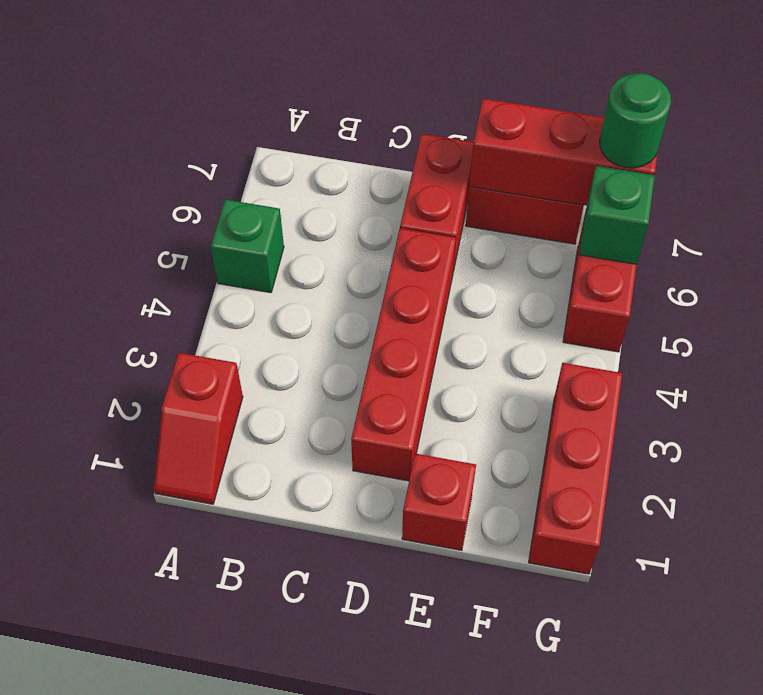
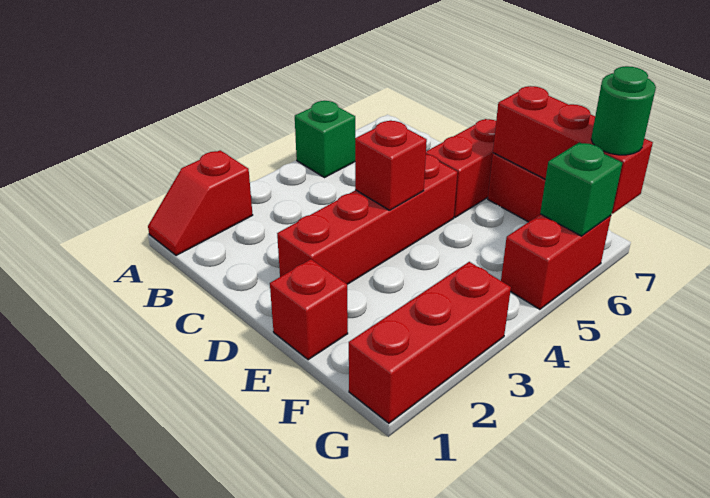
none -> red 1x1 brick [355,121,427,210]

